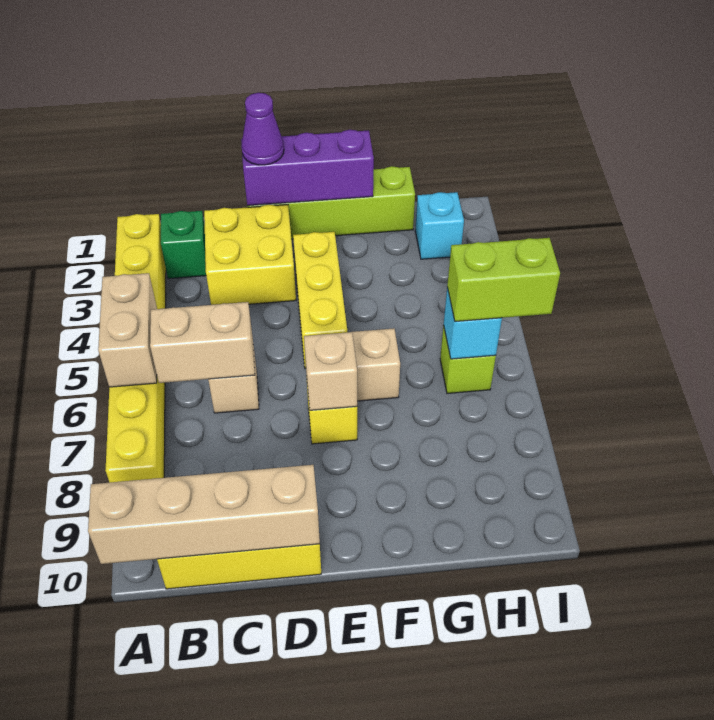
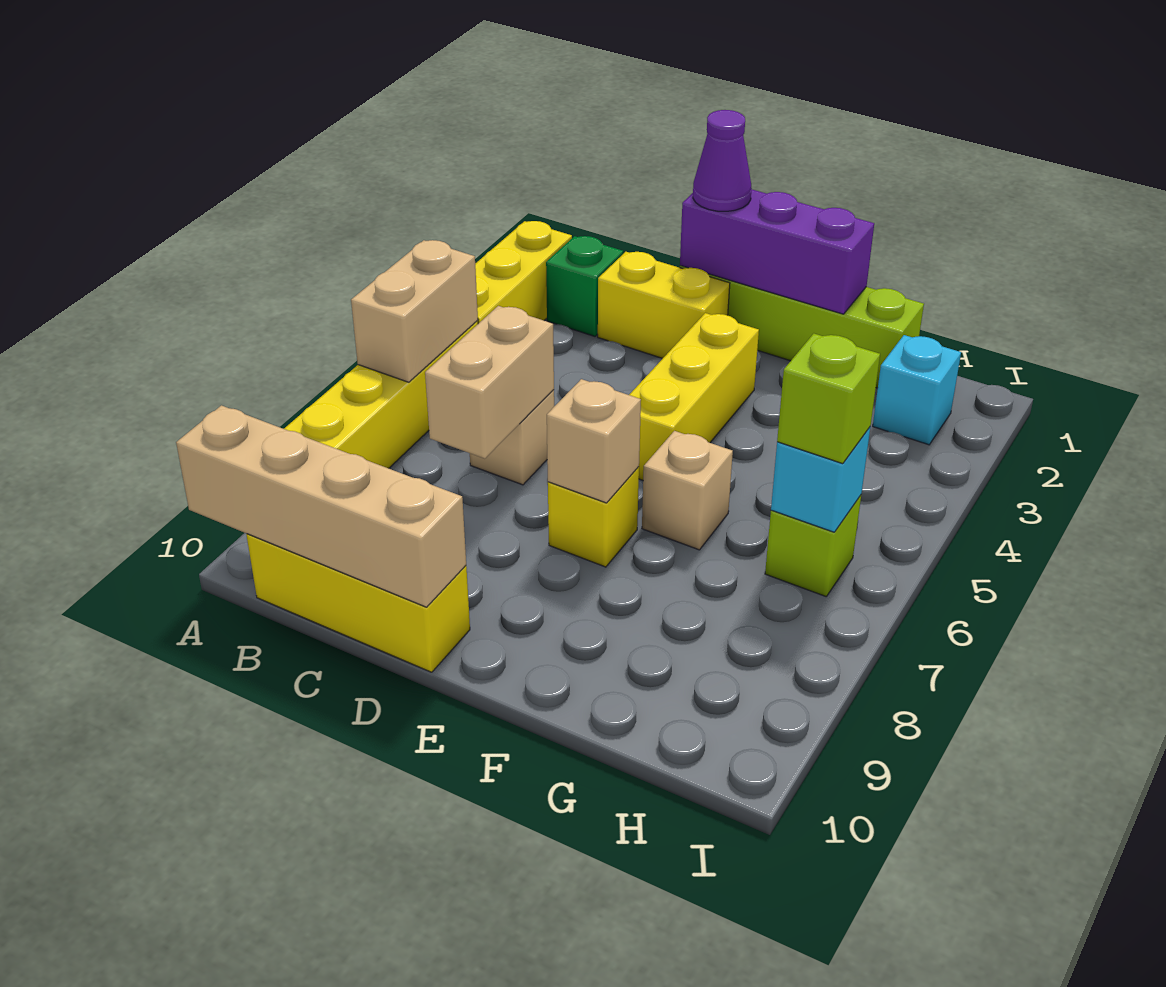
tan 1x2 brick [150,302,255,383] -> tan 1x2 brick turned to [425,306,554,459]
yellow 2x2 brick [204,205,296,305] -> yellow 1x2 brick [598,252,730,358]
lime 1x2 brick [447,238,560,322] -> lime 1x1 brick [777,334,880,464]

